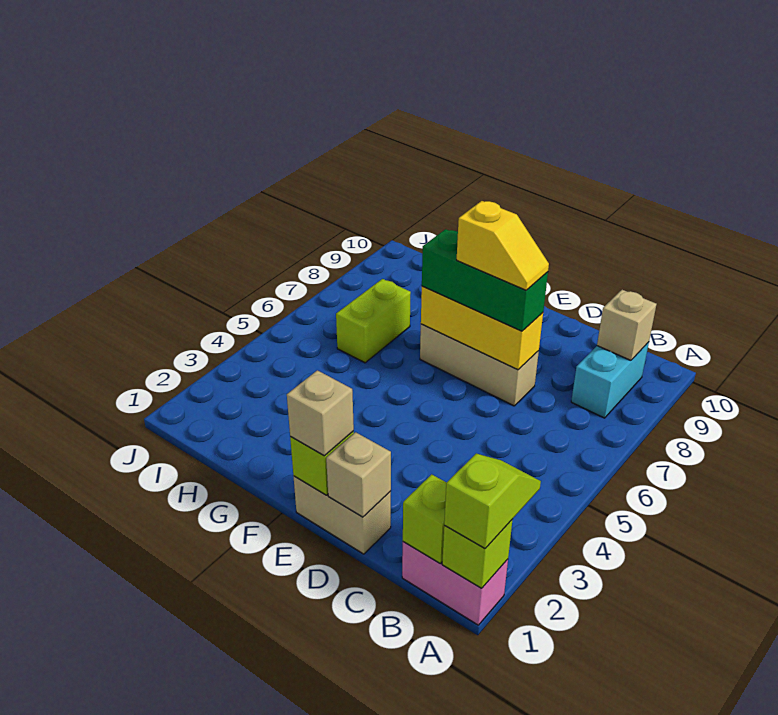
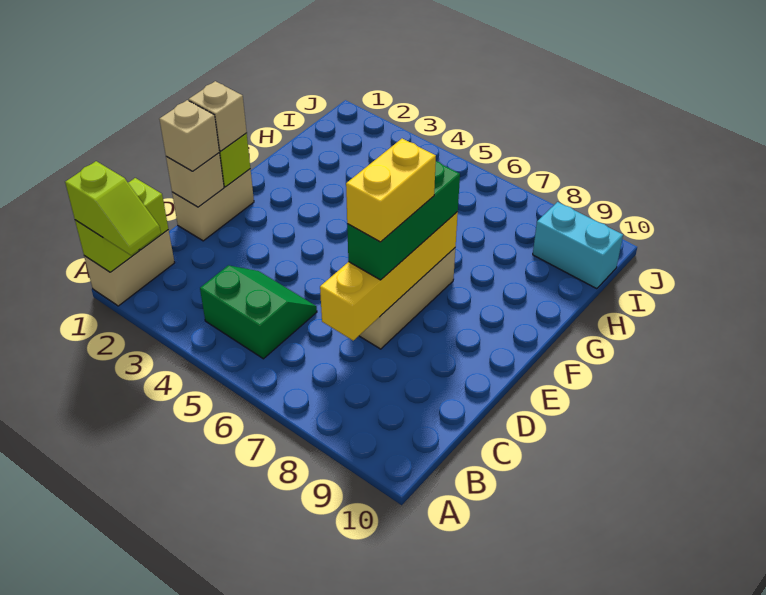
pink 1x2 brick [402,542,508,625] -> tan 1x2 brick [84,230,175,306]
none -> green 2x2 slope [200,265,317,359]
cyan 1x2 brick [571,342,649,418] -> cyan 1x2 brick moved to [533,202,623,289]
tan 1x1 brick [597,290,657,360] -> tan 1x1 brick moved to [159,100,219,171]
yellow 1x3 brick [421,286,543,370] -> yellow 1x4 brick [320,212,458,340]
yellow 1x2 slope [457,201,549,290] -> yellow 1x2 brick [346,139,436,242]
lime 1x2 brick [336,279,411,363] -> none

